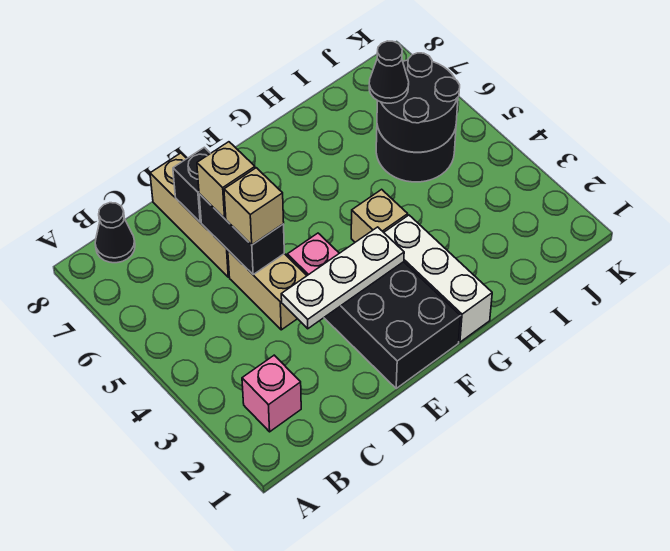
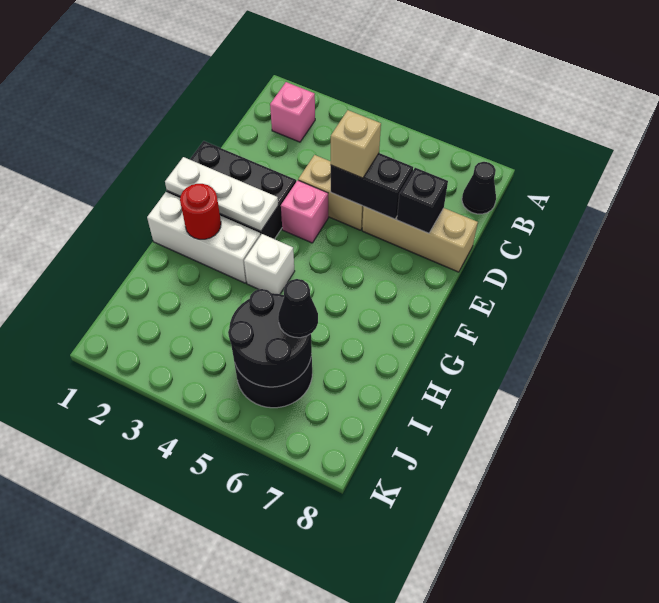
white 1x3 plate [281,227,404,329] -> white 1x3 plate turned to [165,157,278,231]
tan 1x1 brick [197,142,255,218] -> none
none -> red 1x1 round brick [180,184,221,239]
tan 1x1 brick [351,189,408,242] -> white 1x1 brick [244,234,295,294]

